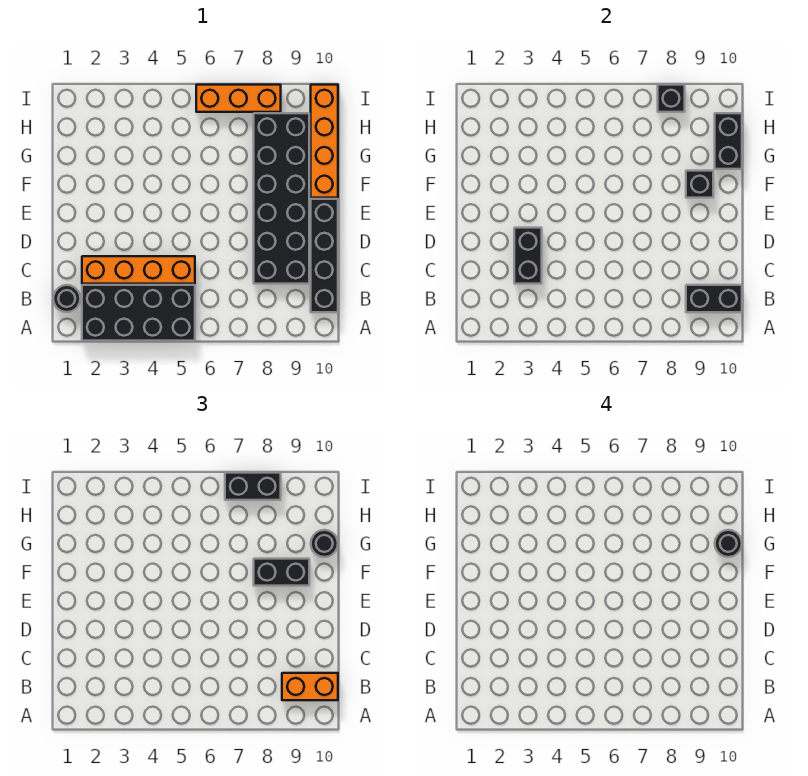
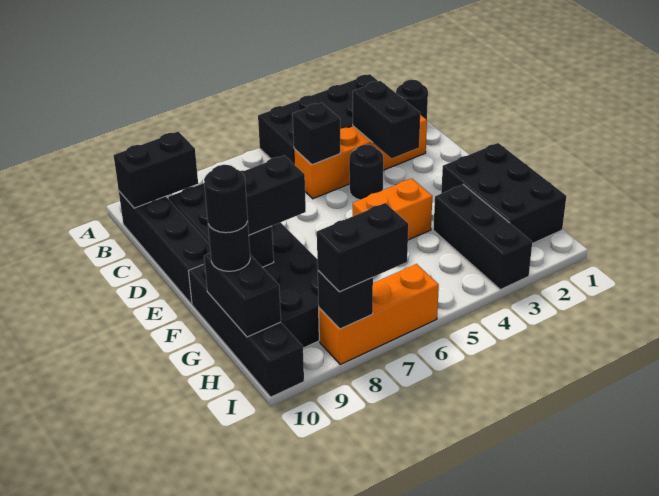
orange 1x2 brick [282,673,338,700] -> orange 1x2 brick moved to [353,179,432,240]
none -> black 1x1 brick [293,103,340,165]
none -> black 1x1 round brick [349,145,383,200]
none -> black 2x3 brick [441,143,566,244]
orange 1x4 brick [311,85,338,198] -> black 1x4 brick [189,263,304,397]
none -> black 1x3 brick [433,185,532,289]

